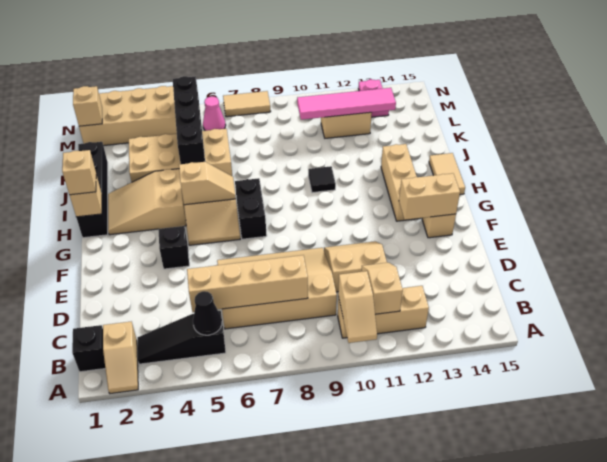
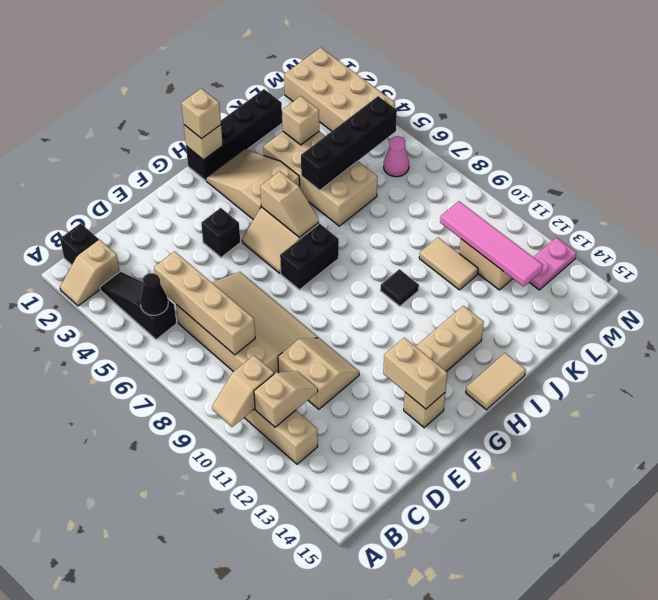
tan 1x1 brick [73,86,102,126] -> tan 1x1 brick moved to [282,96,319,145]
tan 1x2 tile [223,91,271,117] -> tan 1x2 tile moved to [419,238,478,290]

